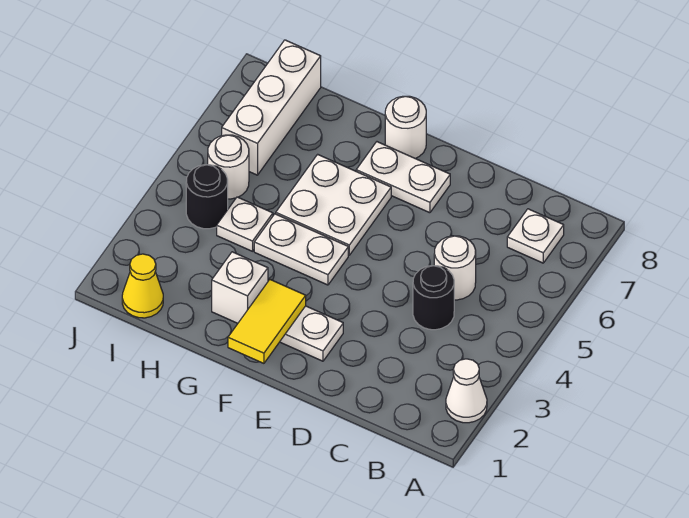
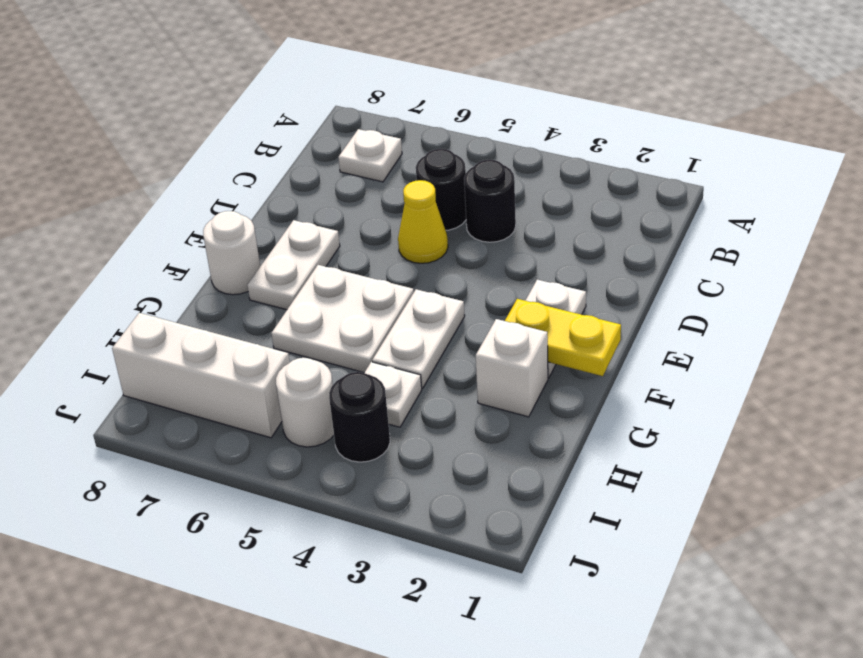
white 1x1 cone [446,359,487,423] -> none
white 1x1 round brick [434,236,476,300] -> black 1x1 round brick [416,149,466,230]
yellow 1x2 tile [228,280,306,363] -> yellow 1x2 plate [505,298,621,376]
yellow 1x1 cone [122,254,163,318] -> yellow 1x1 cone moved to [398,180,448,263]

